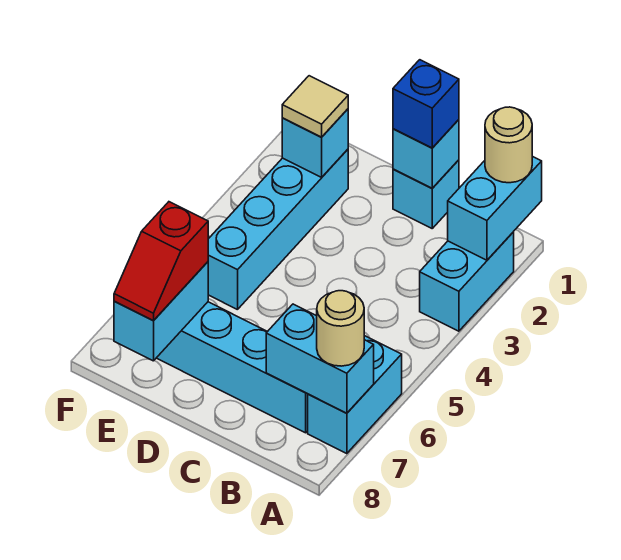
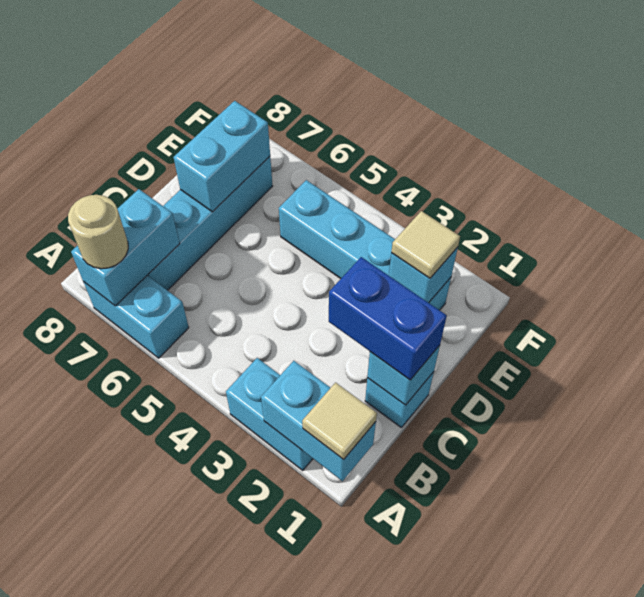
tan 1x1 round brick [485,107,532,183] -> tan 1x1 tile [302,383,377,460]
blue 1x1 brick [393,60,459,148] -> blue 1x2 brick [329,257,447,380]
cyan 1x2 brick [114,262,208,361] -> cyan 1x2 brick turned to [174,101,270,212]
red 1x2 slope [114,202,208,321] -> none

